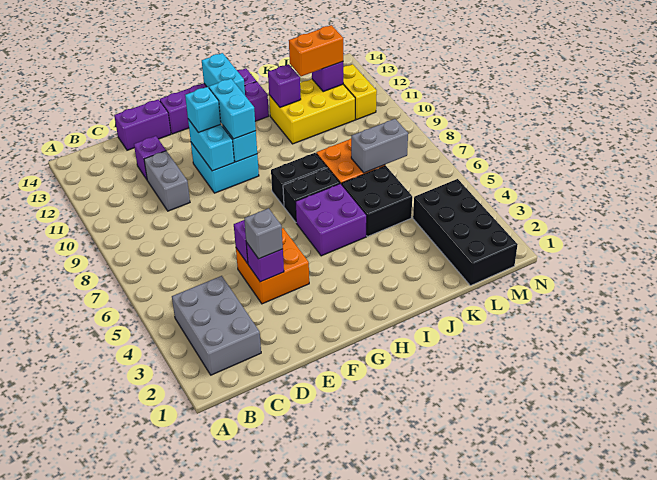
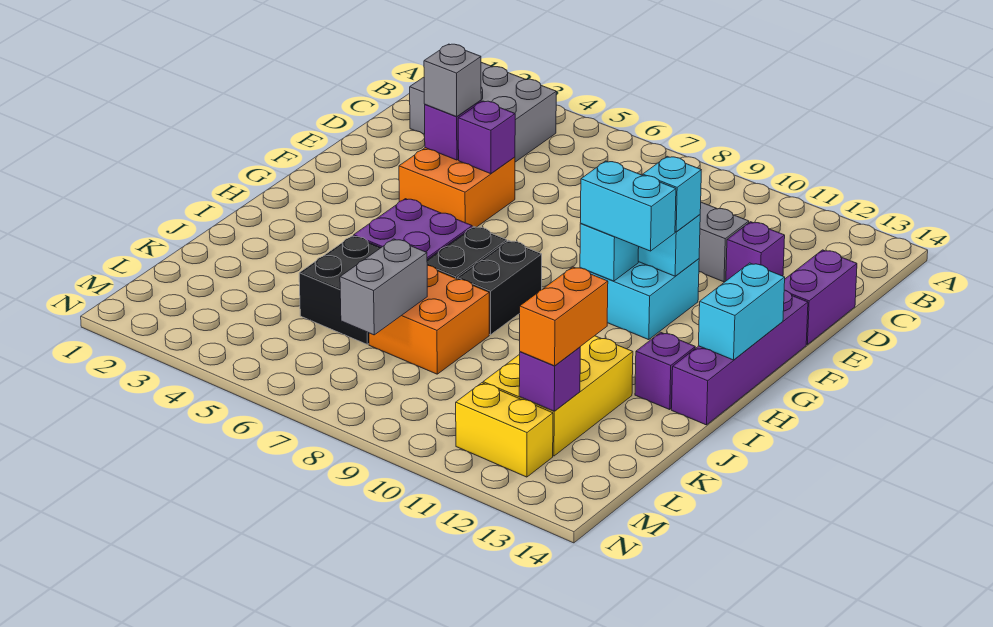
cyan 1x2 brick [202,53,245,95] -> cyan 1x2 brick turned to [699,263,785,360]
purple 1x1 brick [268,64,301,107] -> none
black 2x4 brick [413,179,518,286] -> none

